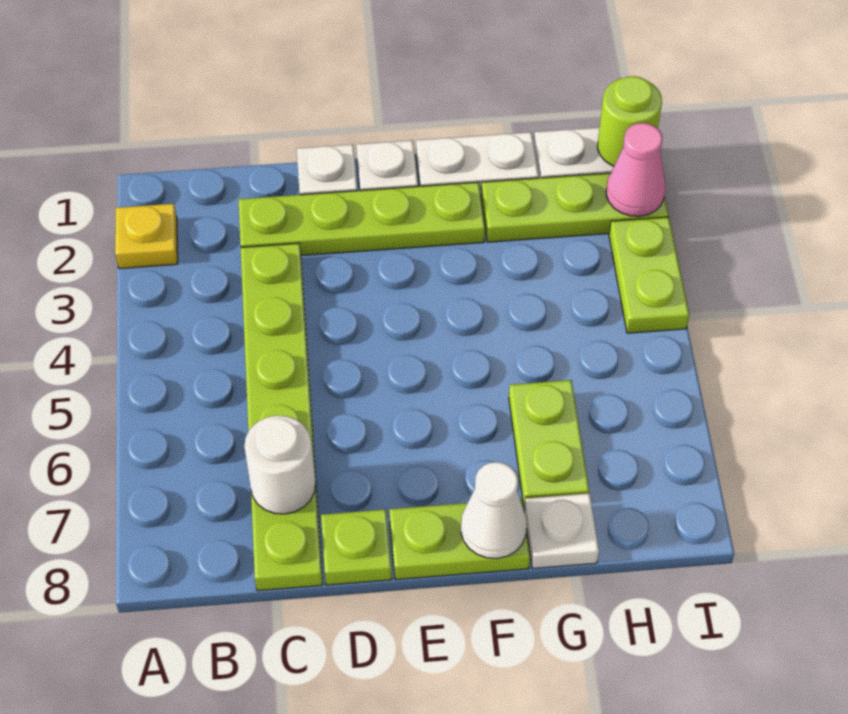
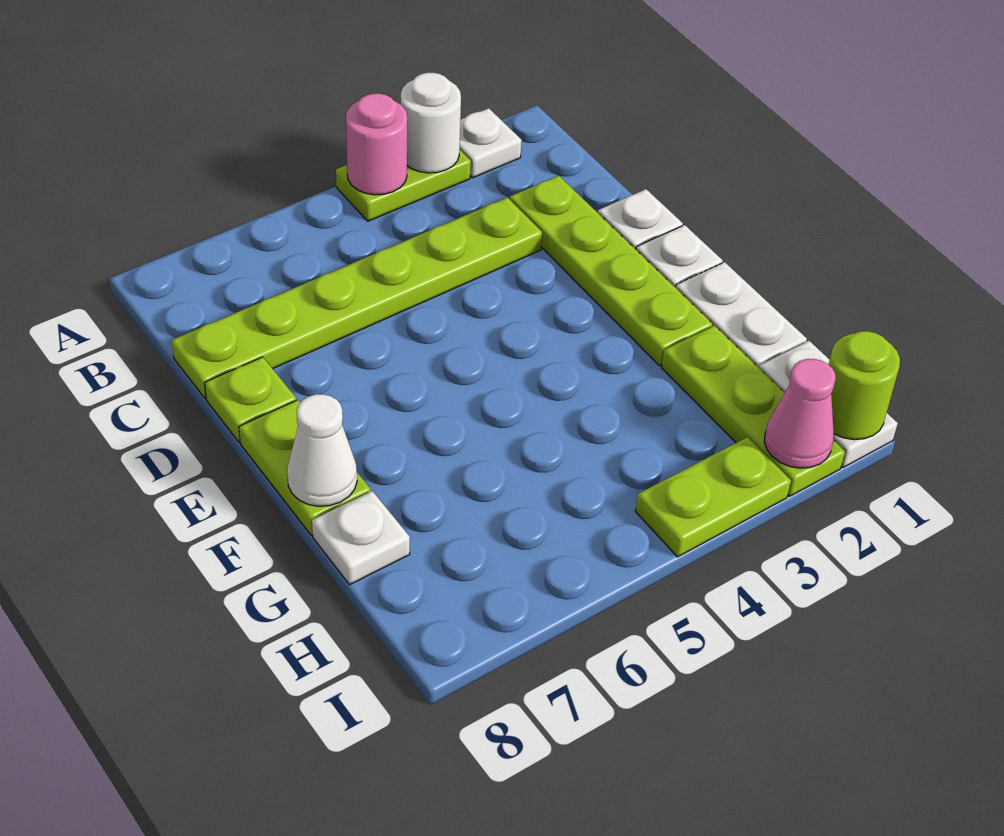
yellow 1x1 plate [115,204,178,269] -> white 1x1 plate [460,108,522,178]
none -> pink 1x1 round brick [346,93,407,195]
white 1x1 round brick [244,415,316,514] -> white 1x1 round brick moved to [401,73,461,173]
lime 1x2 plate [509,380,589,509] -> lime 1x2 plate moved to [336,149,471,221]

